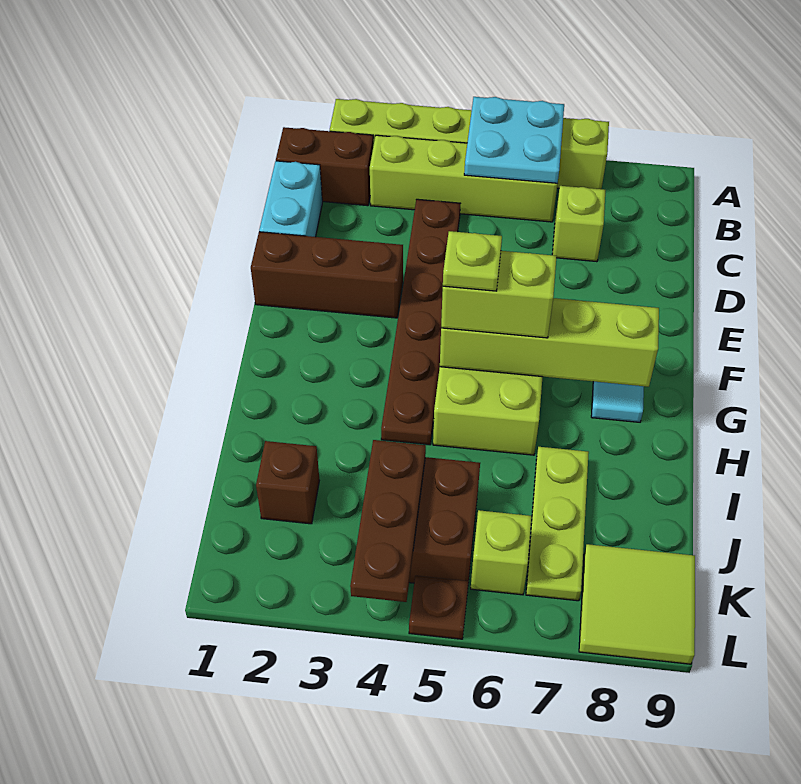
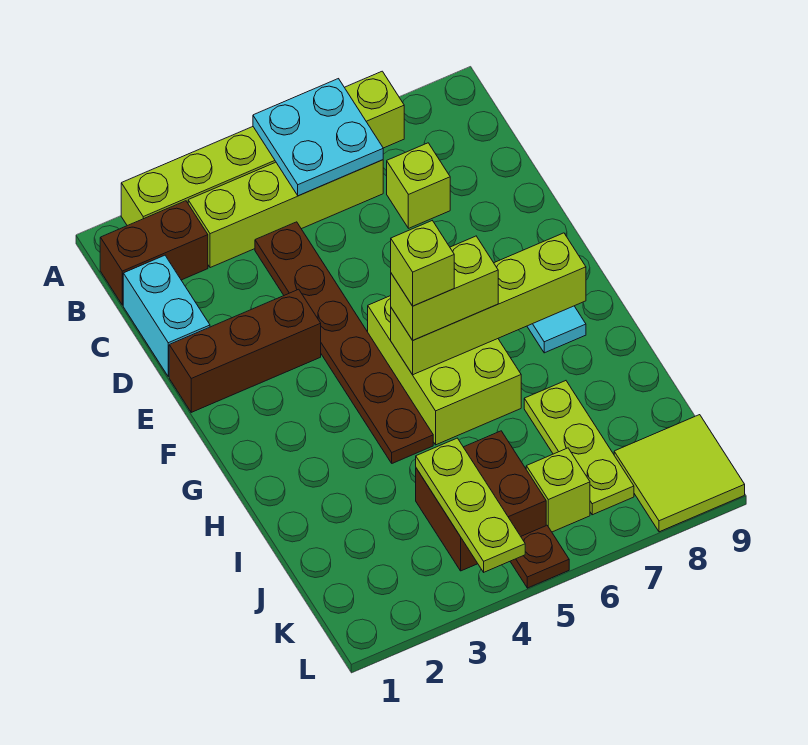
lime 1x1 plate [443,231,502,291] -> lime 1x1 brick [391,221,454,306]
brown 1x1 brick [256,441,319,524] -> none
brown 1x3 plate [350,440,426,602] -> lime 1x3 plate [416,438,525,572]

